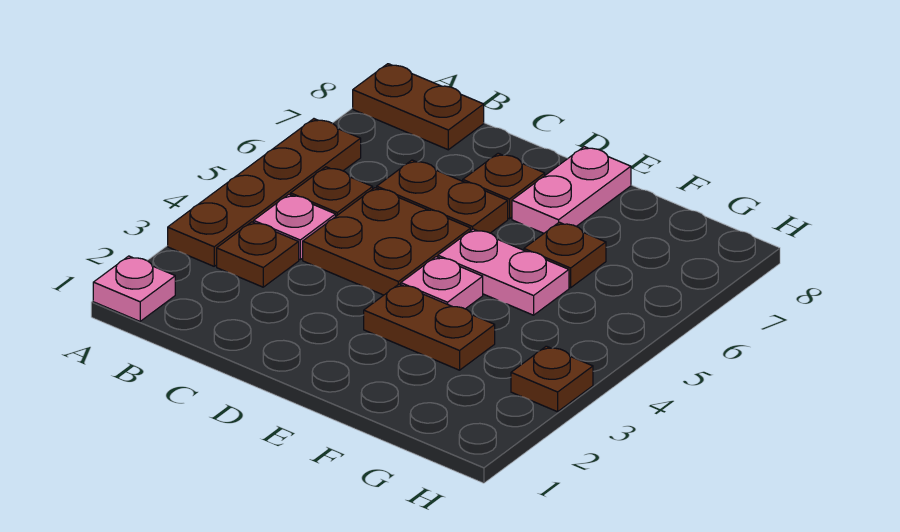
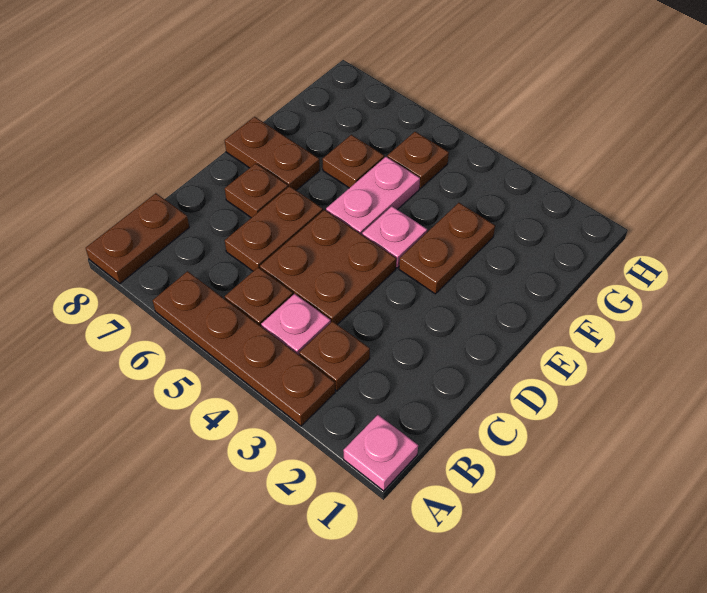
pink 1x2 plate [512,147,631,233] -> brown 1x2 plate [225,117,320,191]
brown 1x1 plate [511,346,593,412] -> brown 1x1 plate moved to [387,132,449,189]

